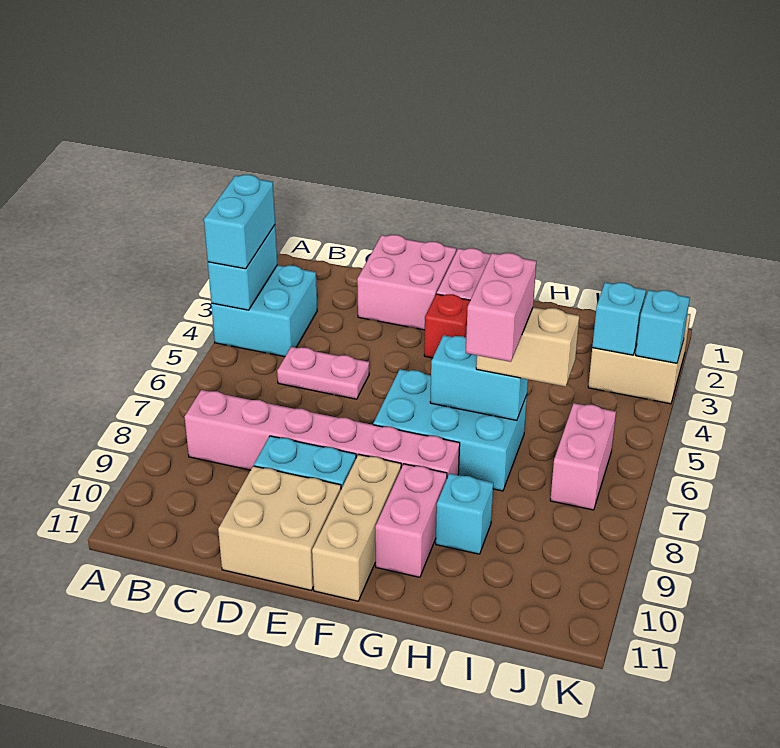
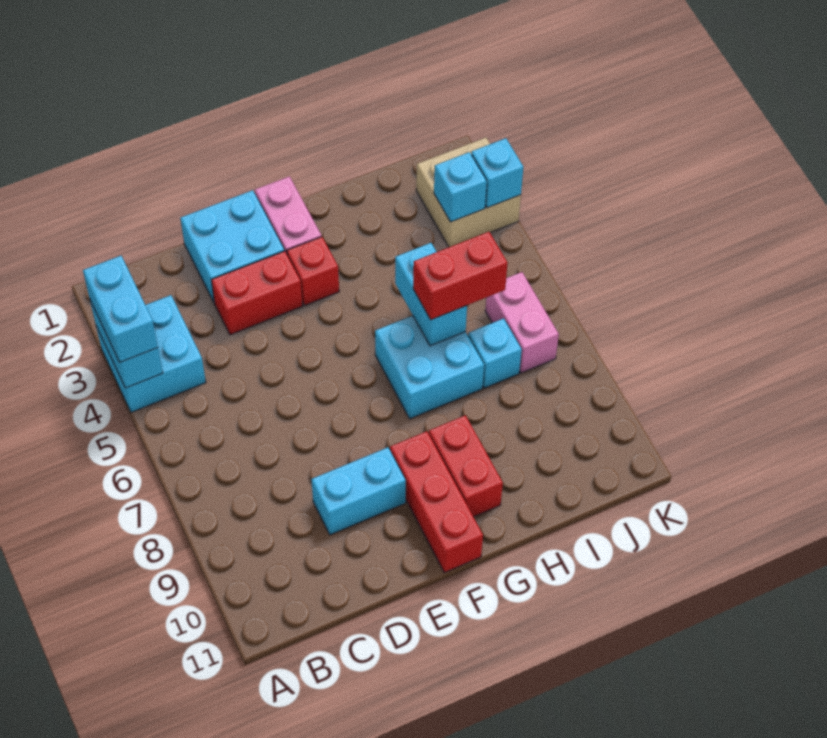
pink 1x6 brick [185,390,460,477] -> none
pink 1x2 plate [277,347,369,399] -> none
pink 2x2 brick [357,235,456,330] -> cyan 2x2 brick [180,190,284,304]
none -> red 1x2 brick [211,251,302,335]
tan 2x2 brick [218,466,341,590] -> none
cyan 2x3 brick [373,369,527,491] -> cyan 2x2 brick [375,316,484,419]
tan 1x3 brick [312,454,401,601] -> red 1x3 brick [390,431,483,573]
cyan 1x2 brick [430,335,528,420] -> cyan 1x2 brick turned to [395,243,467,346]
pink 1x2 brick [375,464,447,577] -> red 1x2 brick [429,415,503,517]
tan 1x2 brick [476,307,579,387] -> red 1x2 brick [413,232,508,320]
pink 1x2 brick [466,253,536,362] -> none
cyan 1x1 brick [436,473,493,554] -> cyan 1x1 brick moved to [468,318,522,388]

